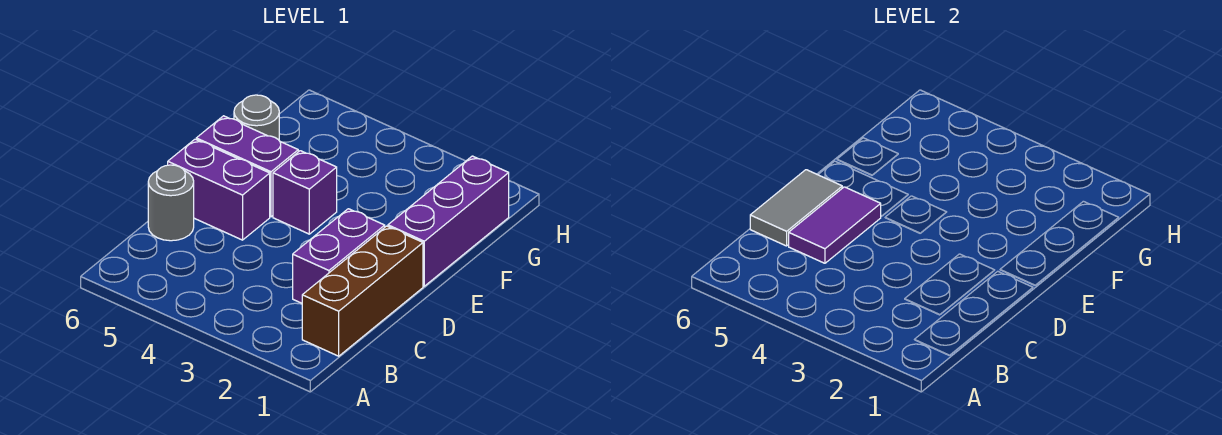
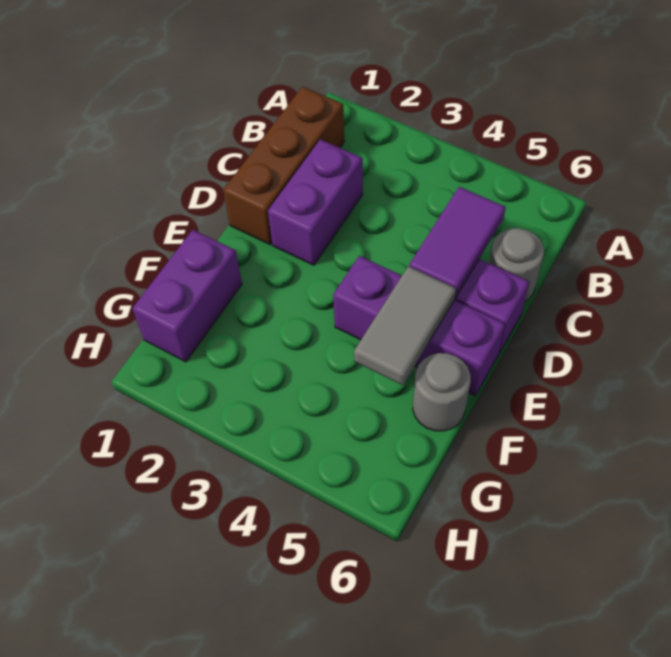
grey 1x2 tile [750,170,842,246] -> grey 1x2 tile moved to [354,266,456,385]
purple 1x3 brick [388,156,509,286] -> purple 1x2 brick [133,230,242,362]

